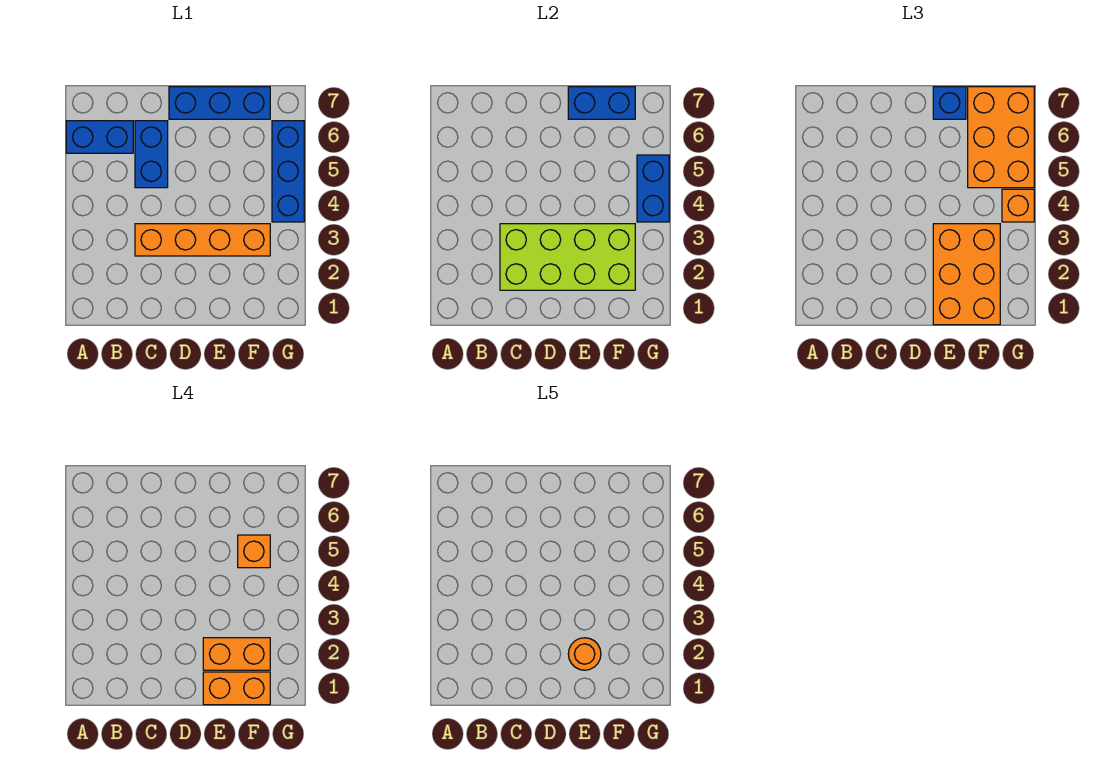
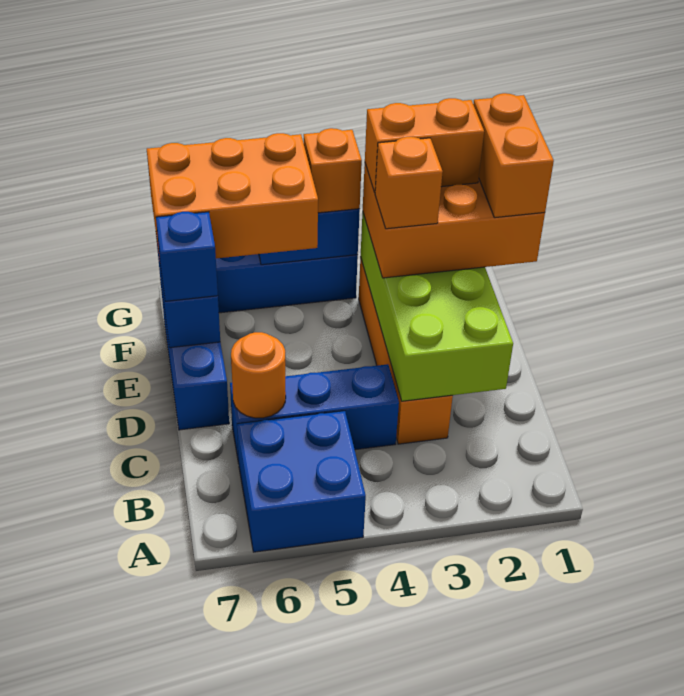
blue 1x2 brick [66,121,133,153] -> blue 2x2 brick [237,411,366,552]
blue 1x2 brick [135,121,168,188] -> blue 1x3 brick [230,364,399,462]
orange 1x2 brick [203,638,270,670] -> orange 1x2 brick turned to [365,98,484,193]
orange 1x1 round brick [568,638,601,670] -> orange 1x1 round brick moved to [231,332,286,418]
orange 1x1 brick [238,535,270,568] -> orange 1x1 brick moved to [375,137,443,229]

